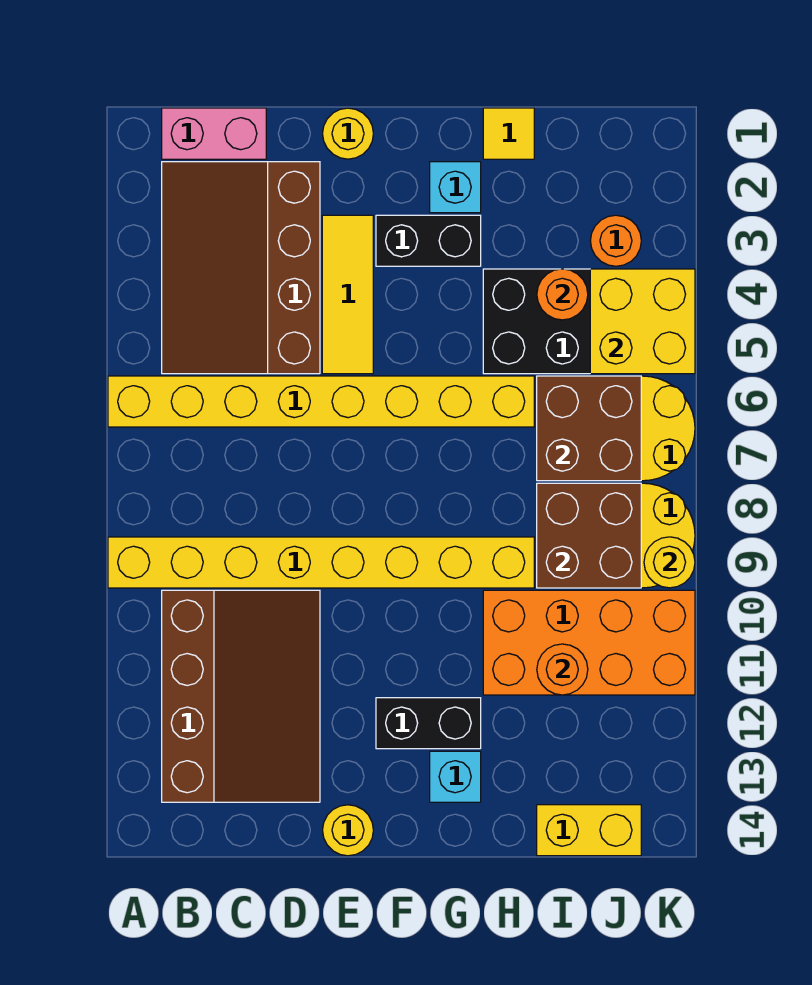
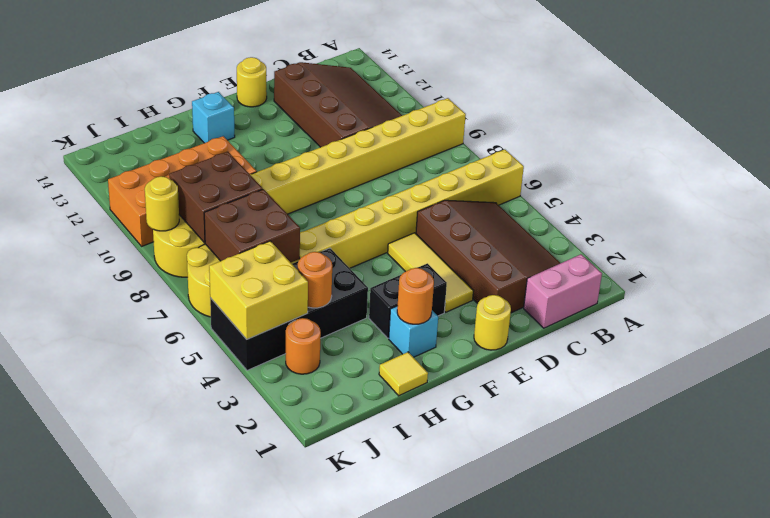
brown 3x4 slope [162,590,320,802] -> brown 3x4 slope turned to [274,62,402,147]
black 1x2 brick [376,698,481,749] -> none
orange 1x1 round brick [537,644,588,695] -> orange 1x1 round brick moved to [397,268,434,324]
yellow 1x2 brick [537,805,641,856] -> none

